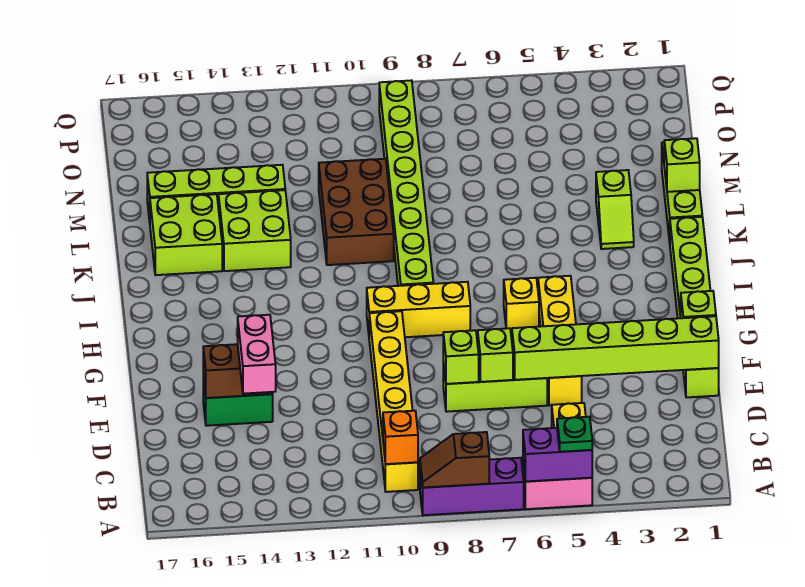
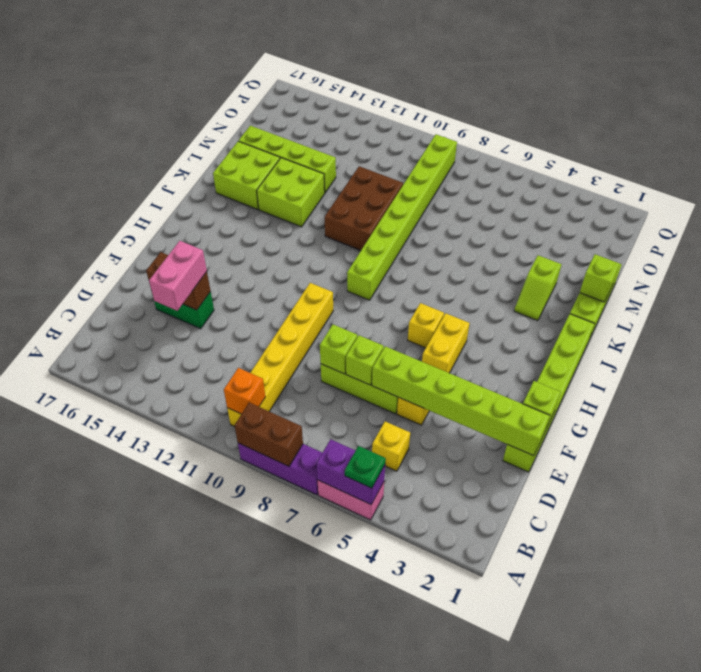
brown 1x2 slope [420,432,489,488] -> brown 1x2 brick [235,403,303,466]
yellow 1x3 brick [367,282,470,337] -> none

